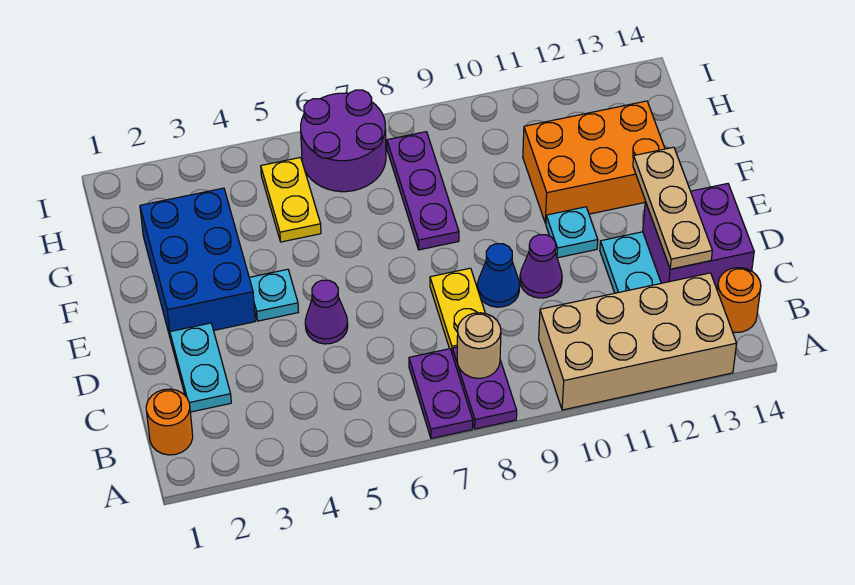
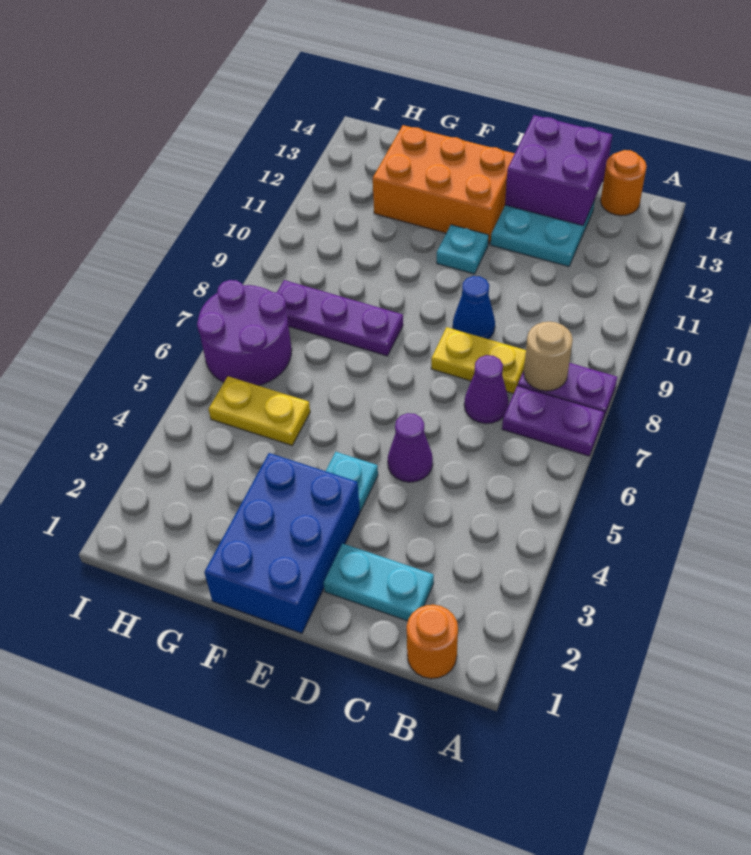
tan 2x4 brick [539,273,737,410] -> none
tan 1x3 plate [633,147,712,269] -> none
purple 1x1 cone [520,235,562,298] -> purple 1x1 cone moved to [464,355,509,424]
blue 2x3 brick [140,188,255,339] -> blue 2x3 brick turned to [204,453,360,633]
orange 2x3 brick [523,101,665,223] -> orange 2x3 brick turned to [373,125,515,245]

